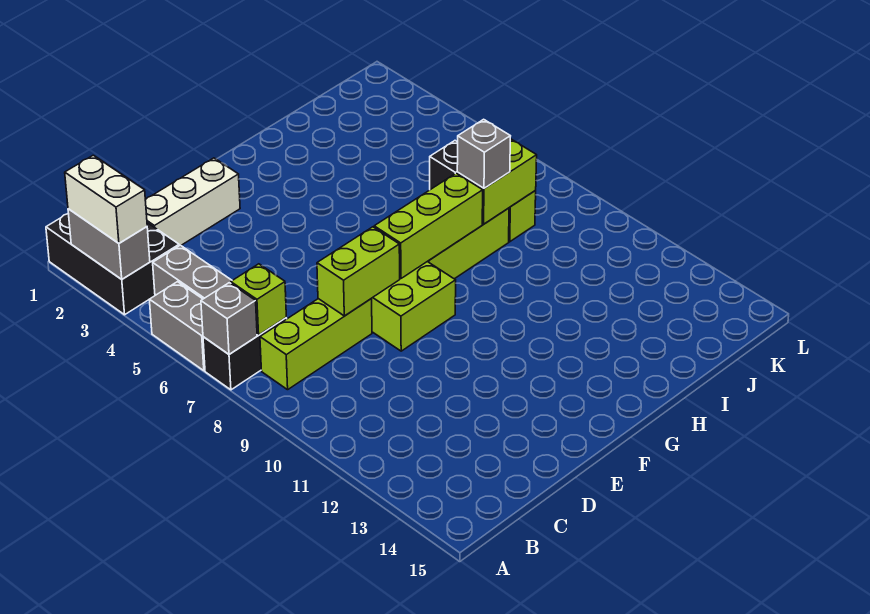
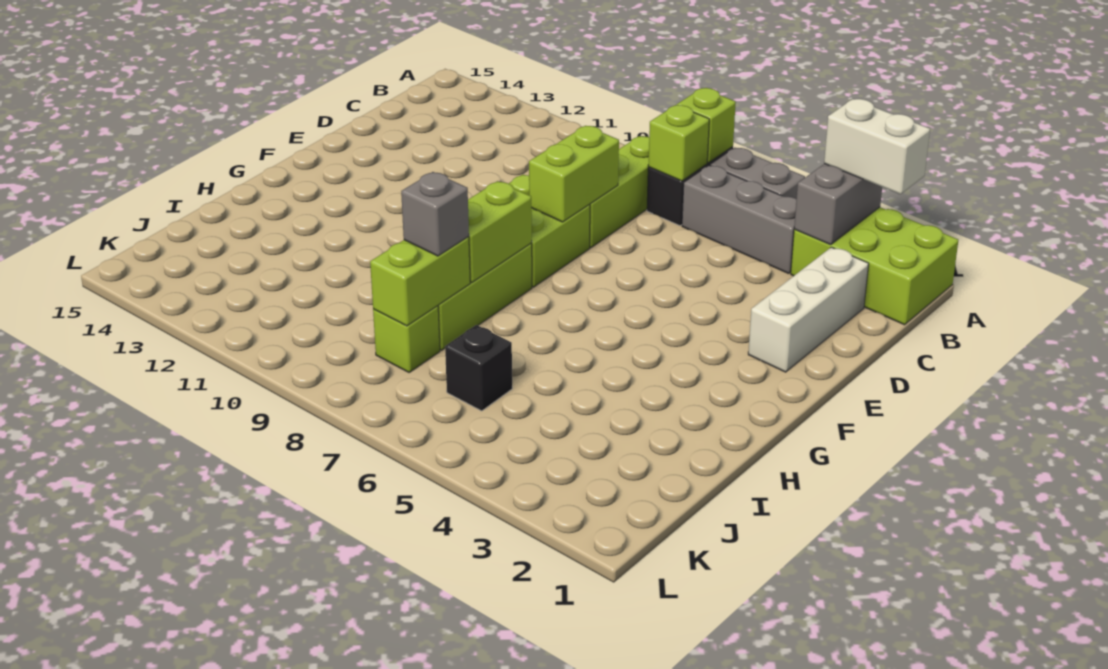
black 2x3 brick [46,214,179,315] -> lime 2x3 brick [791,207,958,325]
grey 1x2 brick [68,209,150,279] -> grey 1x2 brick turned to [794,164,882,245]
grey 1x1 brick [201,283,257,354] -> lime 1x1 brick [677,88,736,163]
lime 1x3 brick [374,173,483,278] -> lime 1x2 brick [468,181,532,283]

